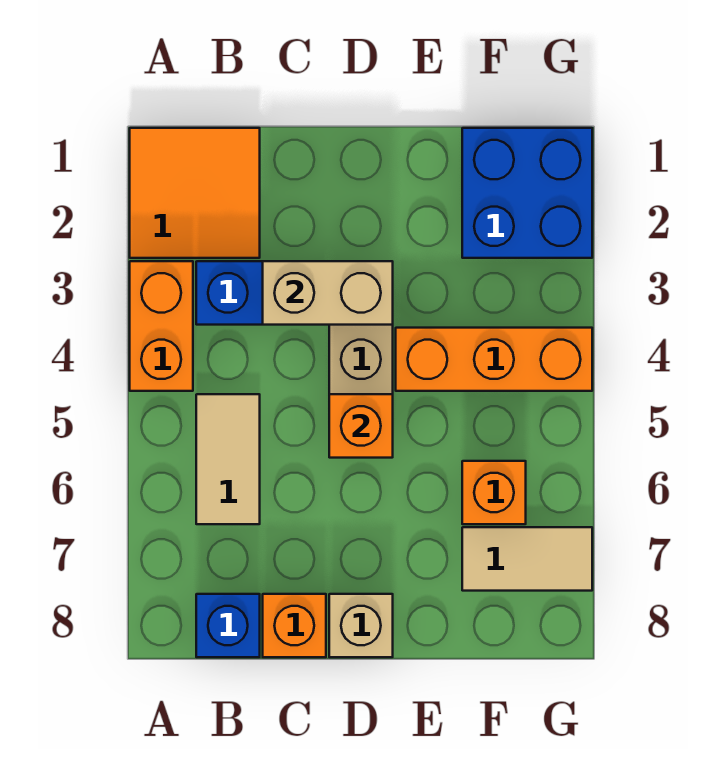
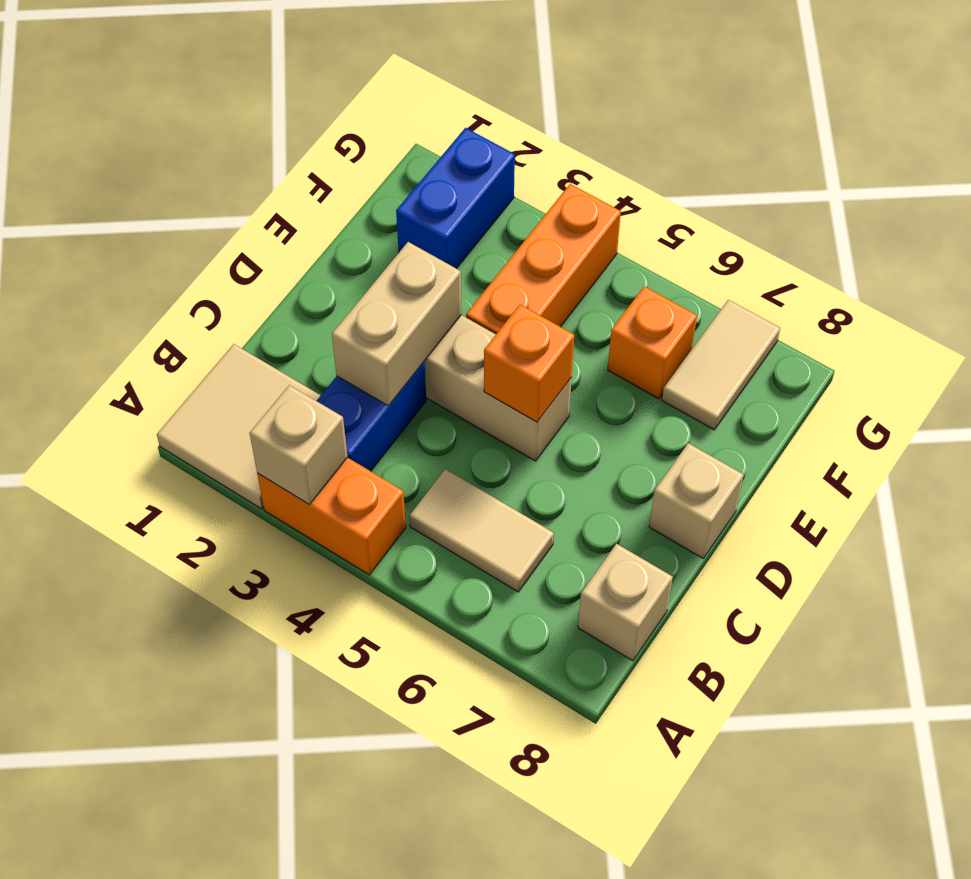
orange 2x2 tile [130,128,260,258] -> tan 2x2 tile [157,344,321,509]
none -> tan 1x1 brick [250,385,348,504]
blue 1x1 brick [196,594,260,657] -> tan 1x1 brick [578,544,673,661]
orange 1x1 brick [263,594,326,657] -> none
blue 2x2 brick [462,128,592,258] -> blue 1x2 brick [396,128,515,269]

